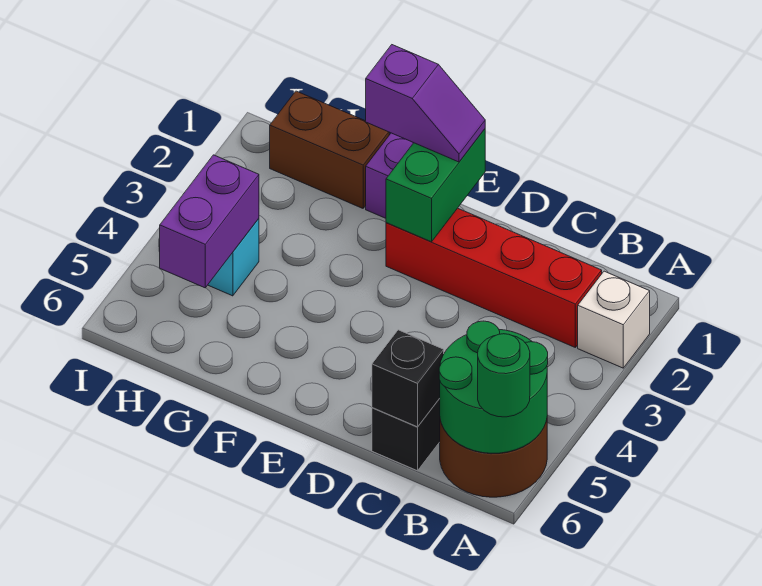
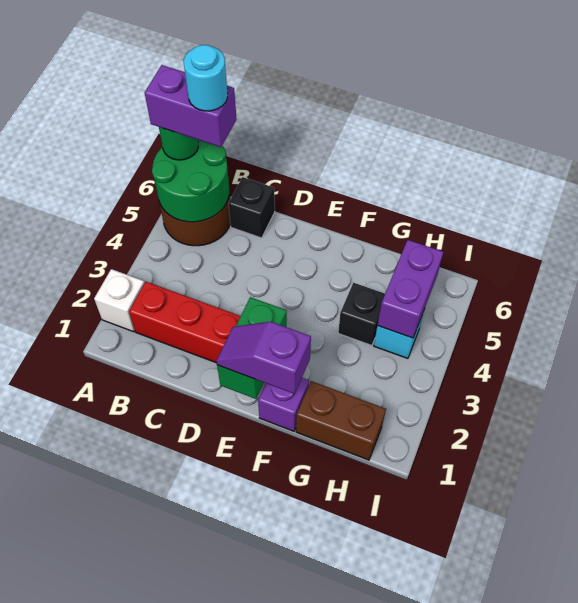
none -> purple 1x2 brick [145,65,237,147]
none -> cyan 1x1 round brick [184,45,228,111]
black 1x1 brick [372,330,444,427] -> black 1x1 brick moved to [338,283,385,346]

